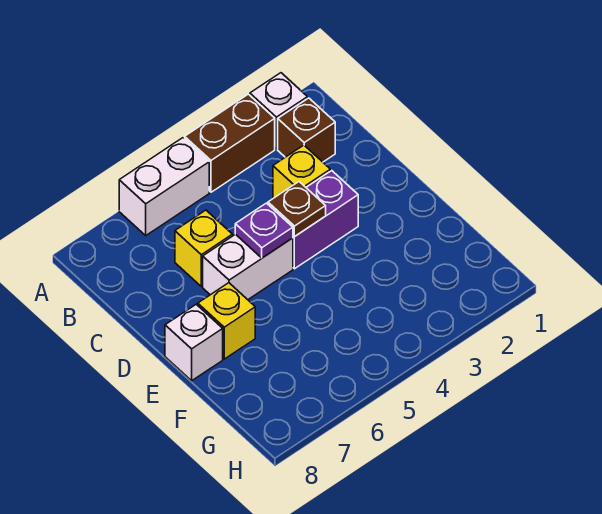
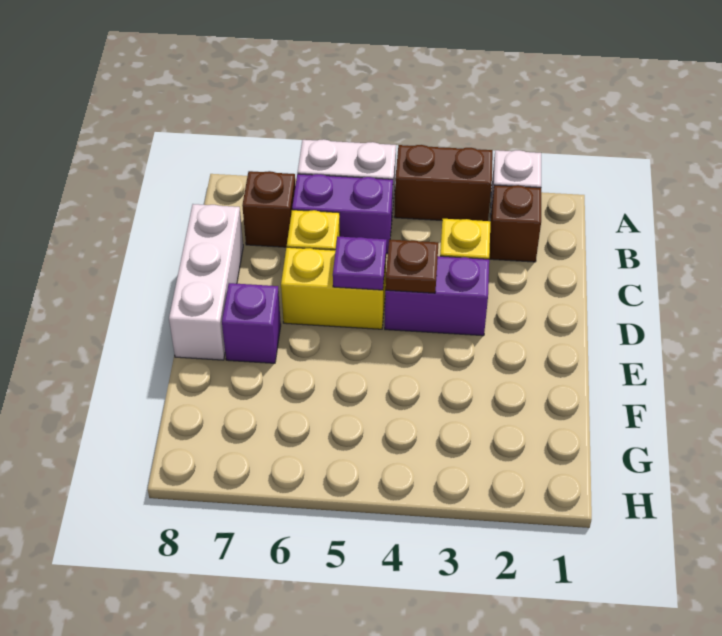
none -> purple 1x2 brick [292,174,393,253]
none -> brown 1x1 brick [242,171,295,247]
white 1x2 brick [203,234,293,300] -> yellow 1x2 brick [281,247,386,329]
yellow 1x1 brick [198,283,255,359] -> purple 1x1 brick [222,283,281,363]
white 1x1 brick [165,304,223,381] -> white 1x3 brick [169,204,243,360]

